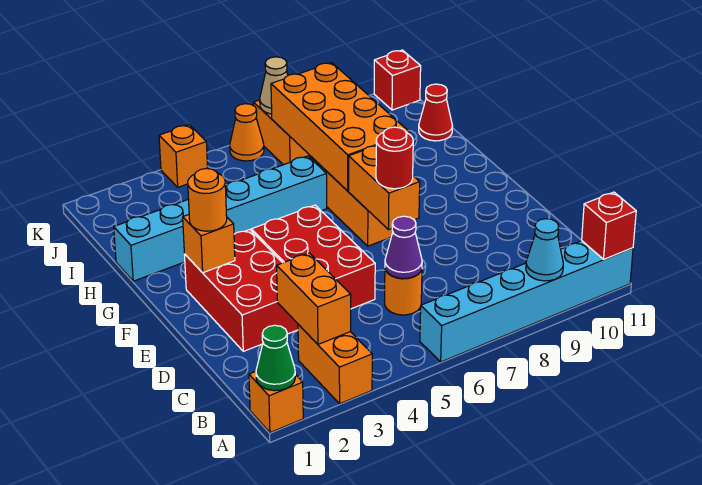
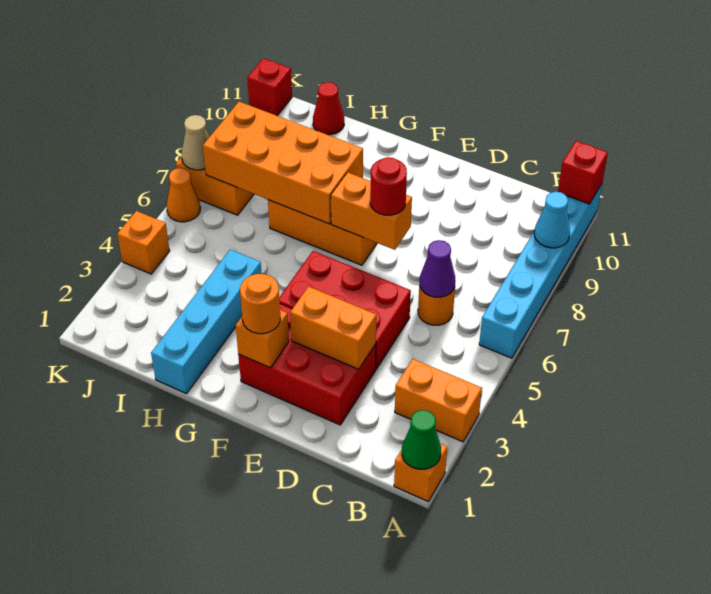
orange 1x2 brick [277,253,351,344] -> orange 1x2 brick moved to [290,287,376,369]
cyan 1x6 brick [114,156,327,281] -> cyan 1x4 brick [151,249,261,394]

